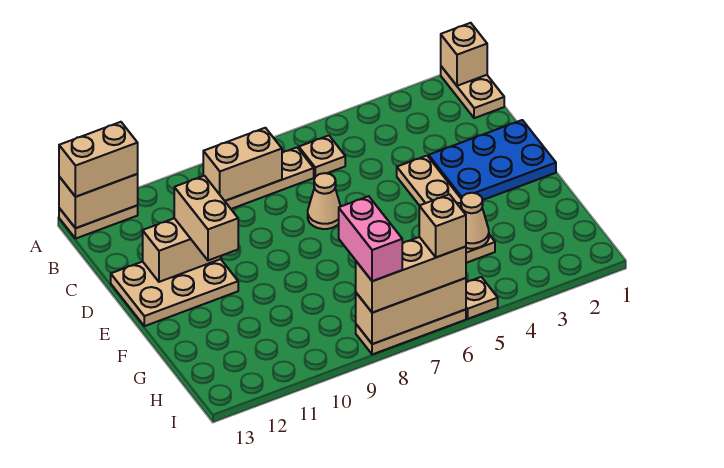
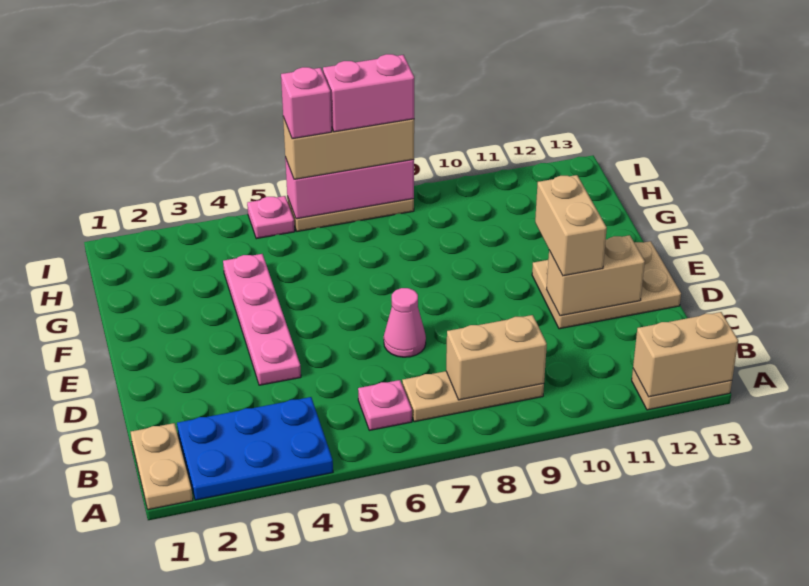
tan 1x1 brick [441,23,487,86] -> none
tan 1x2 brick [59,122,138,197] -> none
tan 1x1 plate [299,136,345,177] -> pink 1x1 plate [358,380,412,430]
blue 2x3 plate [429,120,556,200] -> blue 2x3 plate moved to [177,397,333,500]
tan 1x4 plate [397,156,495,263] -> pink 1x4 plate [223,254,301,385]
tan 1x1 cone [308,173,341,229] -> pink 1x1 cone [384,288,426,357]
tan 1x1 cone [461,193,489,249] -> none
pink 1x2 brick [339,196,402,281] -> pink 1x2 brick turned to [323,54,414,132]
tan 1x1 plate [466,277,498,319] -> pink 1x1 plate [247,196,295,239]
tan 1x3 brick [356,278,466,344] -> pink 1x3 brick [285,157,414,219]
tan 1x1 brick [419,194,466,257] -> pink 1x1 brick [281,67,332,139]

